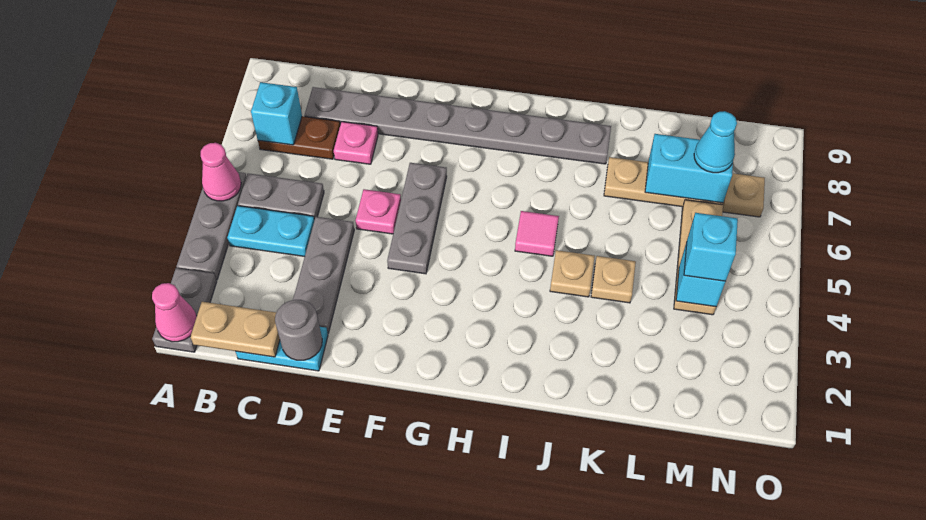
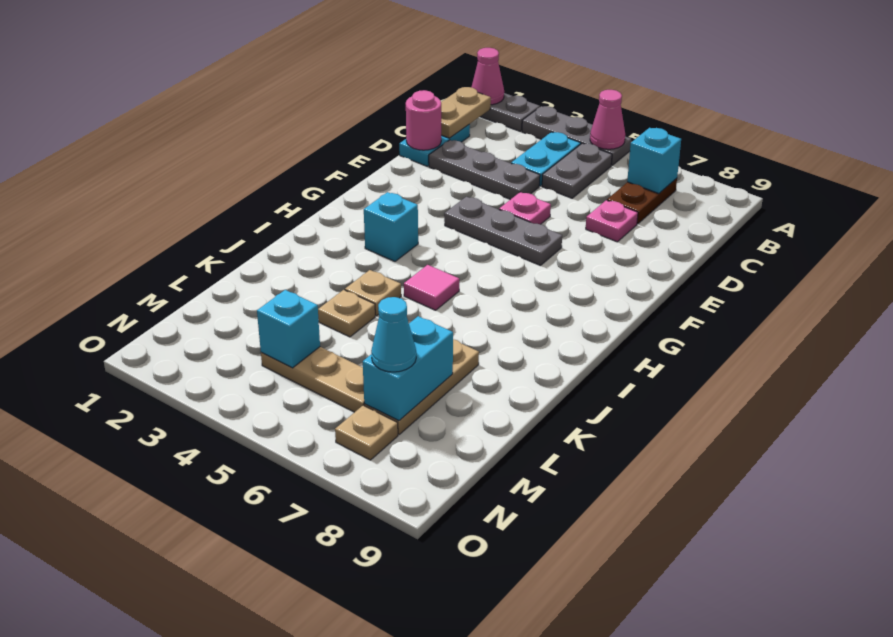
grey 1x8 plate [304,87,611,164] -> none
grey 1x1 round brick [275,300,322,360] -> pink 1x1 round brick [406,90,441,150]
cyan 1x1 brick [684,213,738,281] -> cyan 1x1 brick moved to [364,192,418,261]

